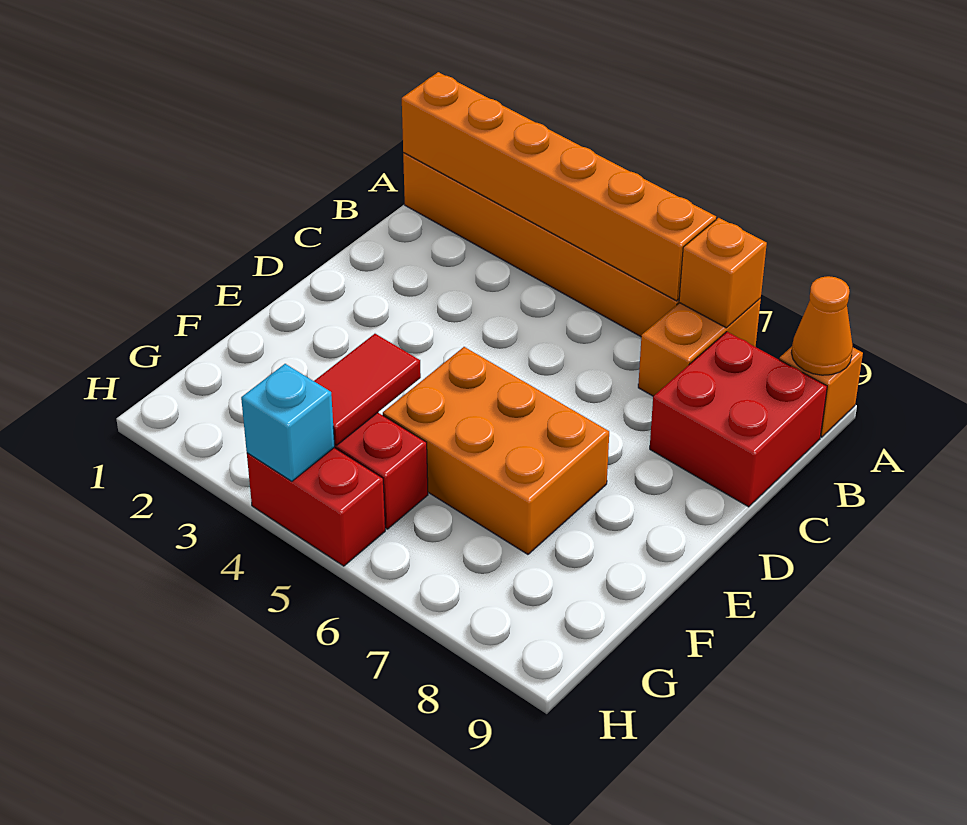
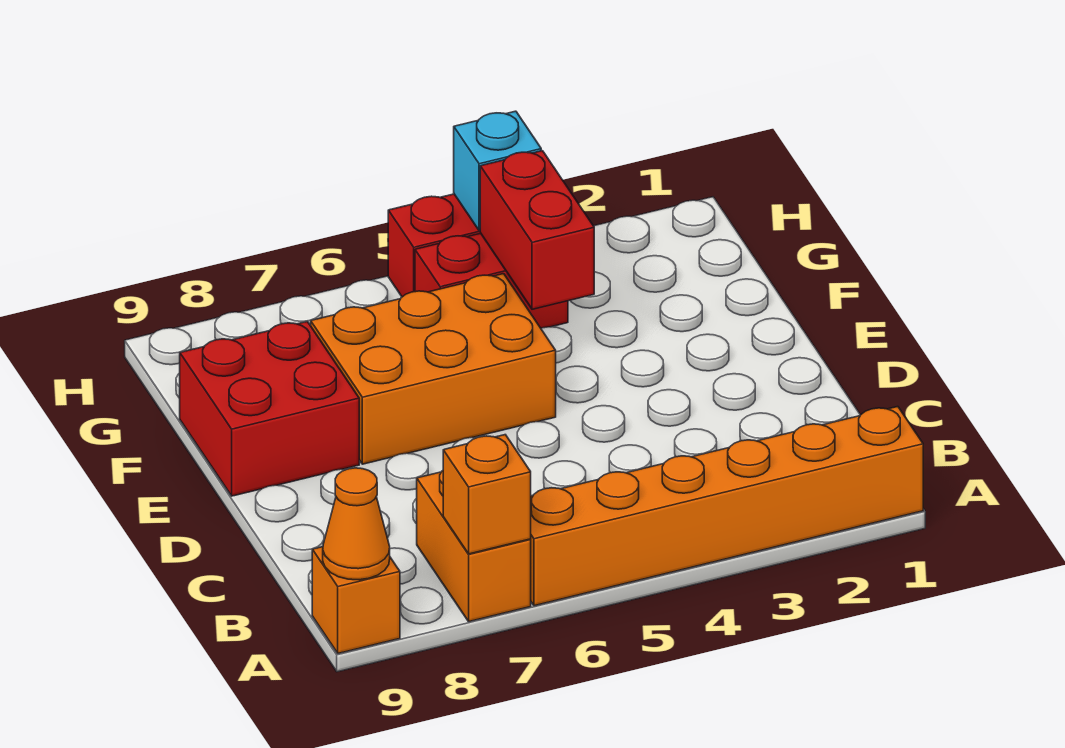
orange 1x6 brick [402,72,716,301] -> none
red 2x2 brick [650,332,827,507] -> red 2x2 brick moved to [180,322,359,496]
red 1x2 tile [314,334,421,445] -> red 1x2 brick [480,151,594,309]

